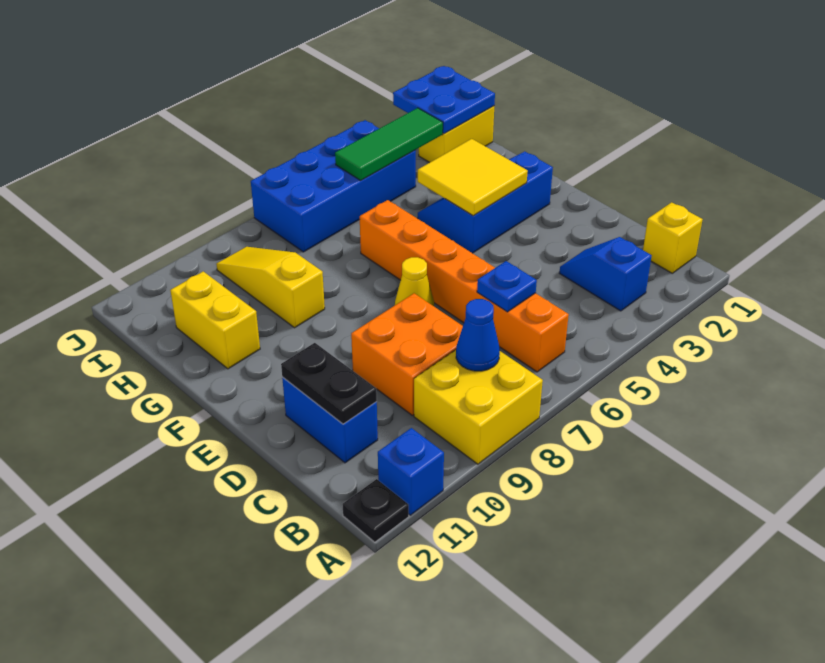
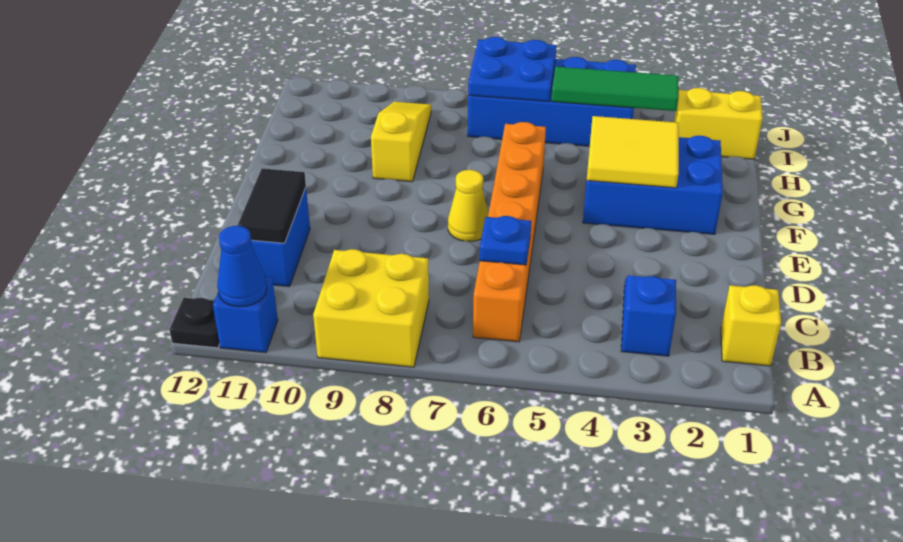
blue 1x1 cone [456,299,500,371] -> blue 1x1 cone moved to [217,226,267,307]
orange 2x2 brick [351,293,463,415] -> none
black 1x2 plate [281,343,377,424] -> black 1x2 tile [238,168,306,243]
blue 2x3 slope [418,151,553,253] -> blue 2x3 brick [583,136,723,234]
yellow 1x2 brick [170,271,260,369] -> none
blue 2x2 plate [393,66,495,134] -> blue 2x2 plate moved to [468,37,556,101]

